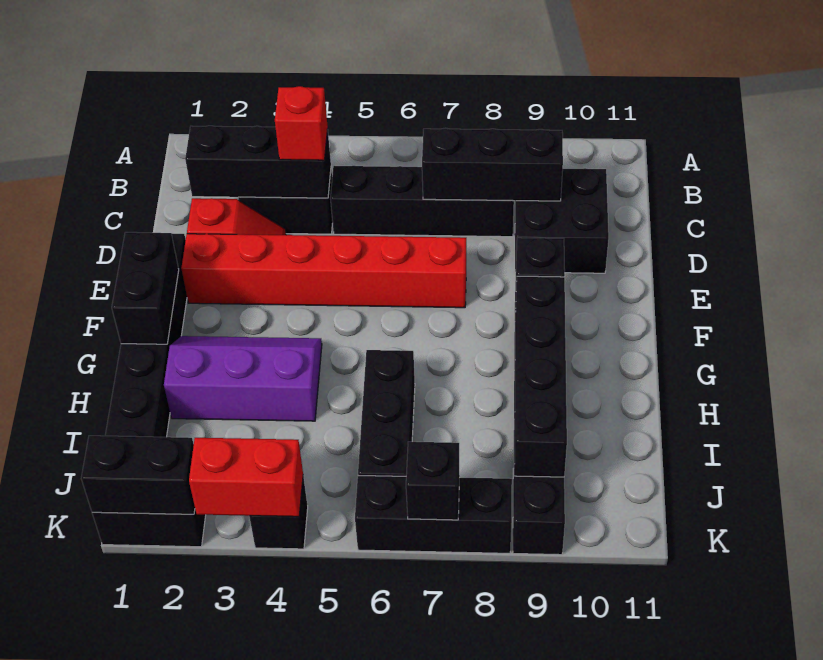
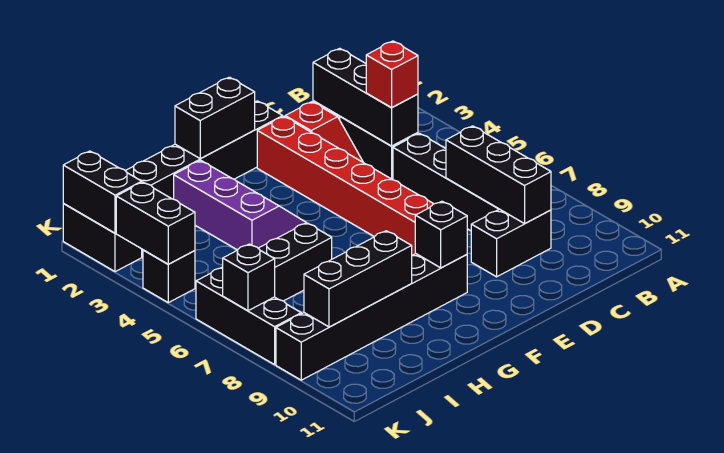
black 2x2 brick [515,168,609,273] -> black 1x2 brick [471,209,551,277]
black 1x4 brick [514,276,567,477] -> black 1x3 brick [304,231,412,327]
red 1x2 brick [189,438,303,517] -> black 1x2 brick [116,182,195,264]

